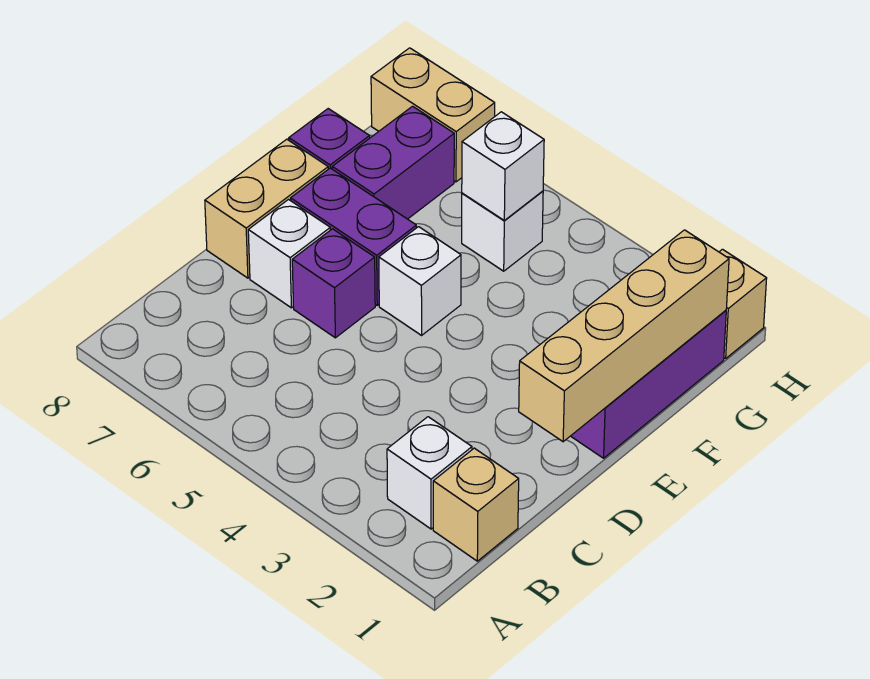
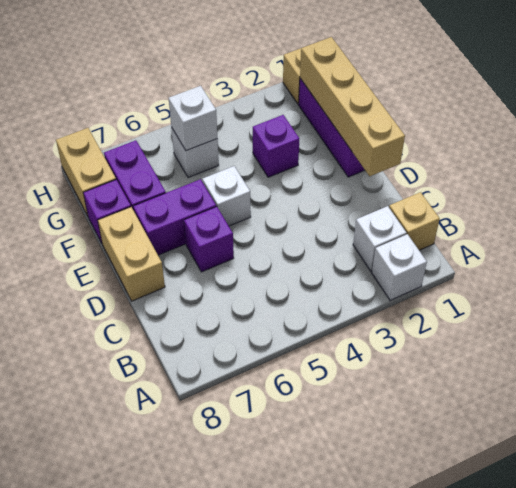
white 1x1 brick [248,200,330,308] -> white 1x1 brick moved to [372,234,427,300]
none -> purple 1x1 brick [253,115,299,177]
tan 1x2 brick [371,48,495,182] -> tan 1x2 brick turned to [56,128,116,216]

